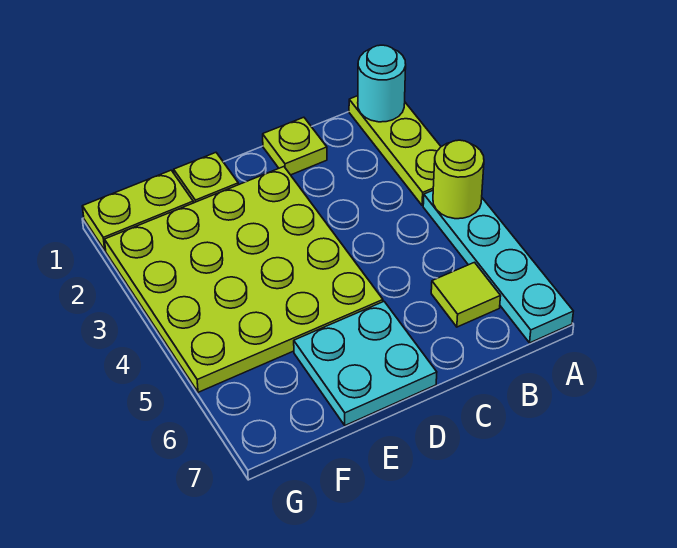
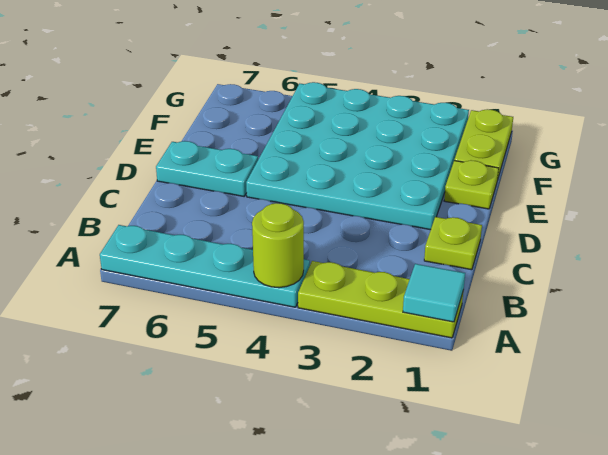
cyan 1x1 round brick [358,45,406,122] -> cyan 1x1 tile [403,264,465,322]
lime 1x1 tile [431,262,501,327] -> none
lime 4x4 plate [104,167,383,392] -> cyan 4x4 plate [246,82,469,230]
cyan 2x2 plate [294,302,437,425] -> cyan 1x2 plate [156,141,258,196]

